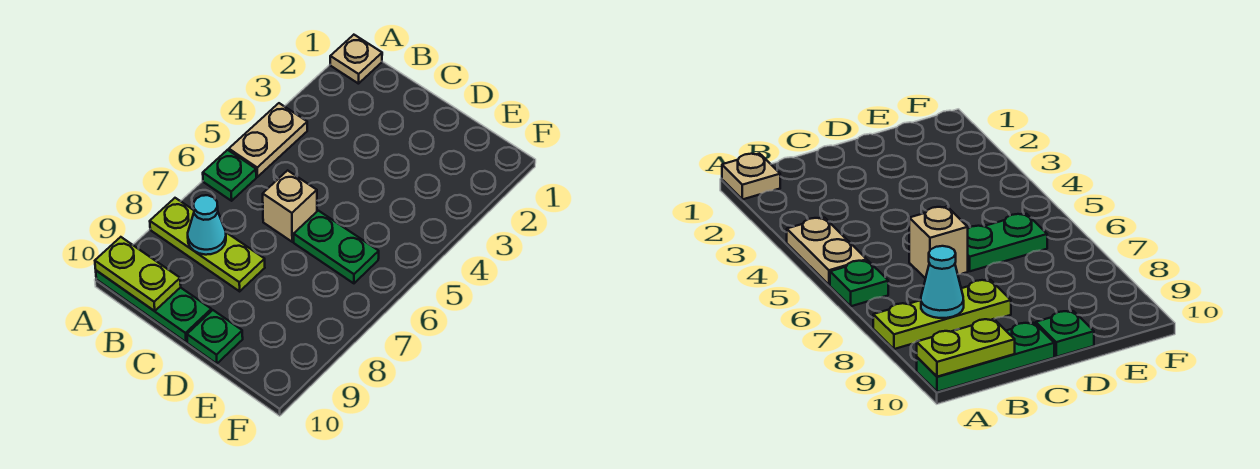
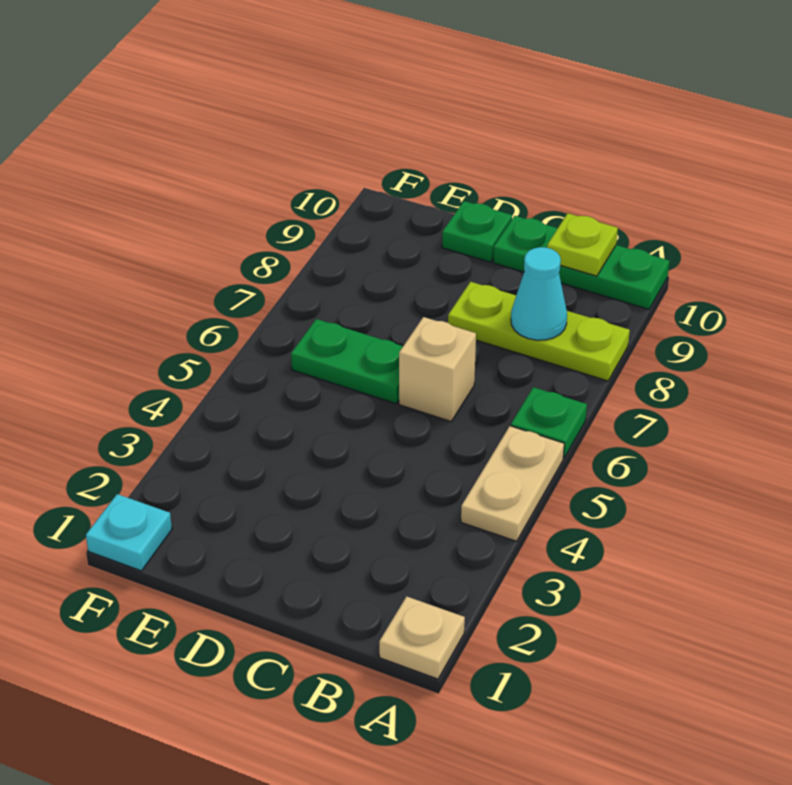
lime 1x2 plate [95,237,181,311] -> lime 1x1 plate [547,213,618,276]
none -> cyan 1x1 plate [86,494,172,571]

